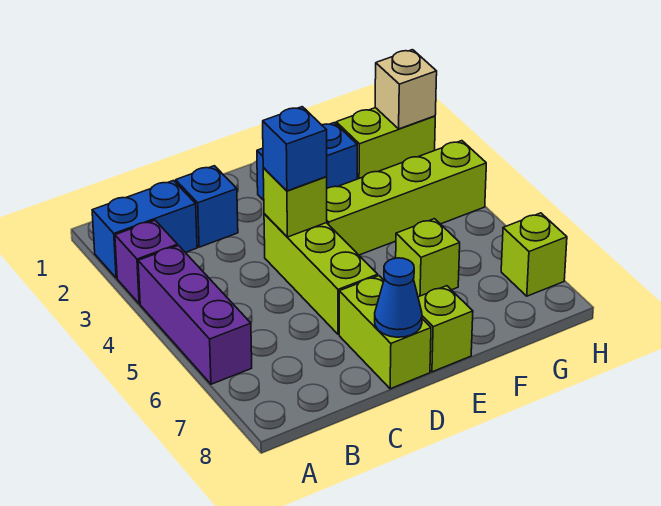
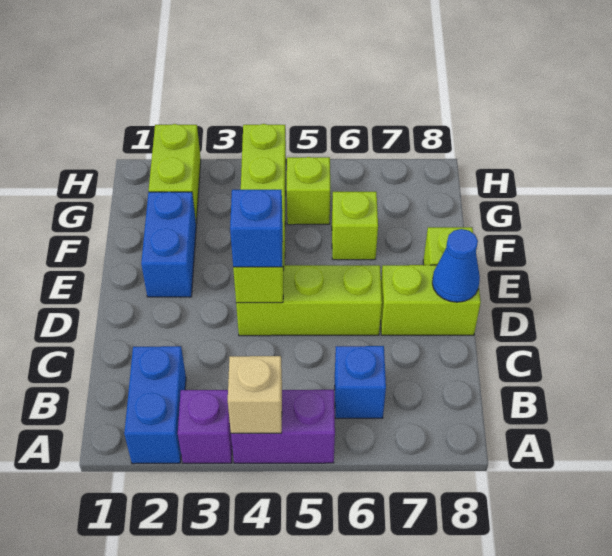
purple 1x3 brick [138,246,252,384] -> purple 1x2 brick [231,390,335,463]
blue 1x1 brick [176,166,238,247] -> blue 1x1 brick moved to [335,346,386,418]
tan 1x1 brick [375,50,437,129] -> tan 1x1 brick moved to [228,356,282,433]
lime 1x1 brick [501,213,567,296] -> lime 1x1 brick moved to [287,157,330,225]

